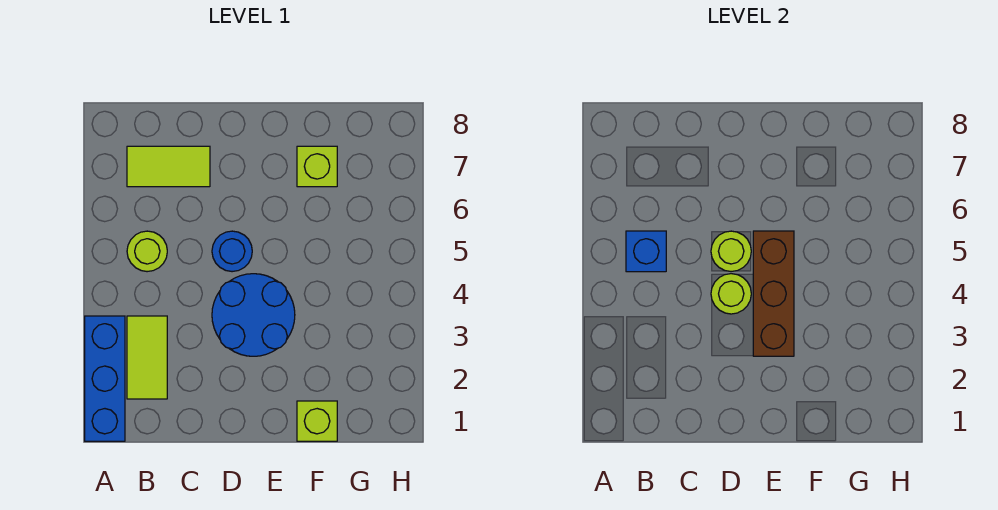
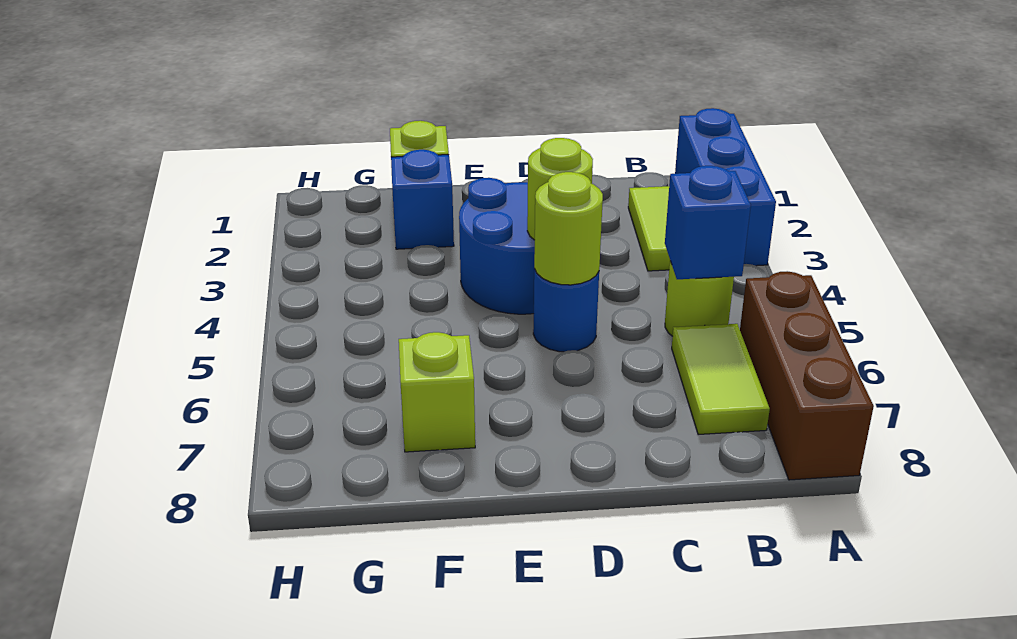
lime 1x2 tile [127,146,210,187] -> lime 1x2 tile turned to [672,324,770,435]
brown 1x3 brick [753,231,794,356] -> brown 1x3 brick moved to [740,271,874,480]
none -> blue 1x1 brick [391,150,454,249]

